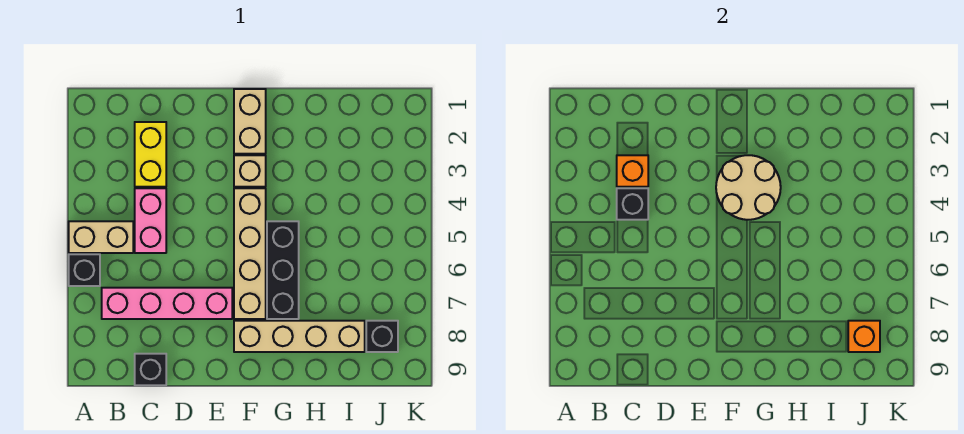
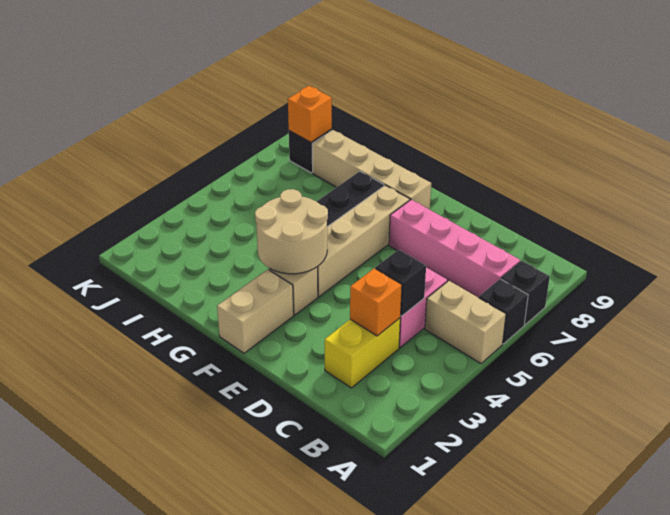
black 1x1 brick [135,354,166,385] -> black 1x1 brick moved to [501,261,550,325]

